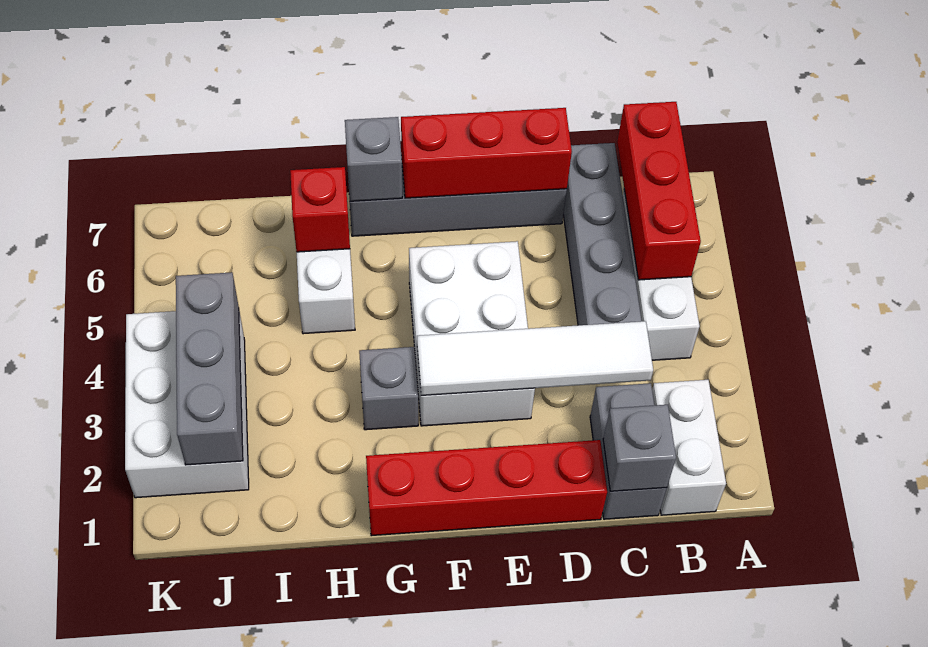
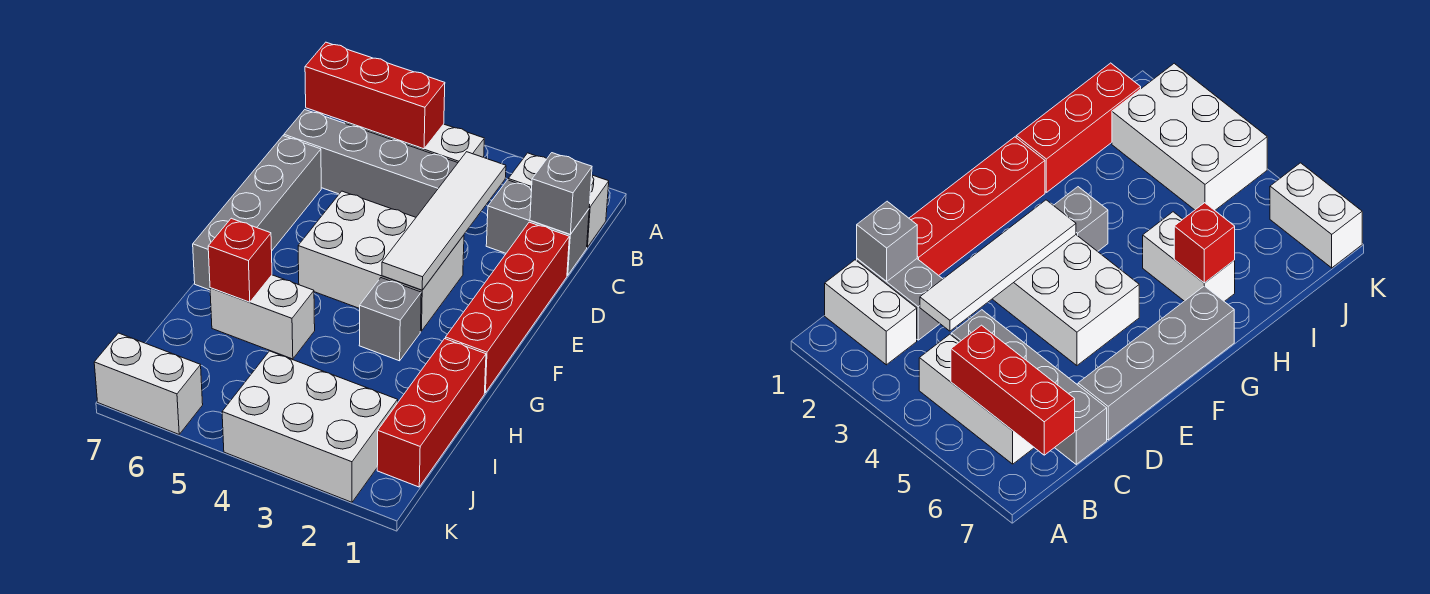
red 1x3 brick [401,108,572,198] -> red 1x3 brick moved to [377,339,486,487]
grey 1x1 brick [345,117,402,201] -> none
grey 1x3 brick [176,272,243,465] -> none
none -> white 1x2 brick [94,333,203,434]

